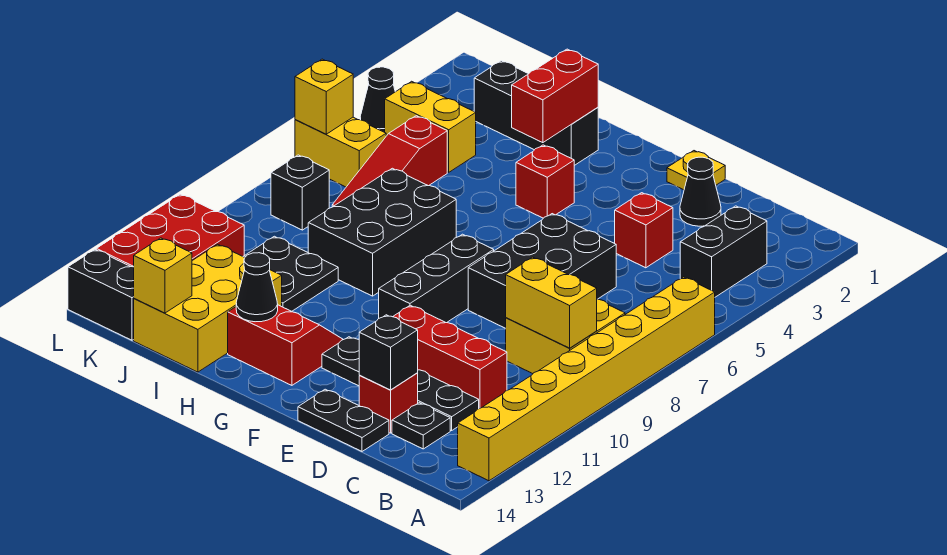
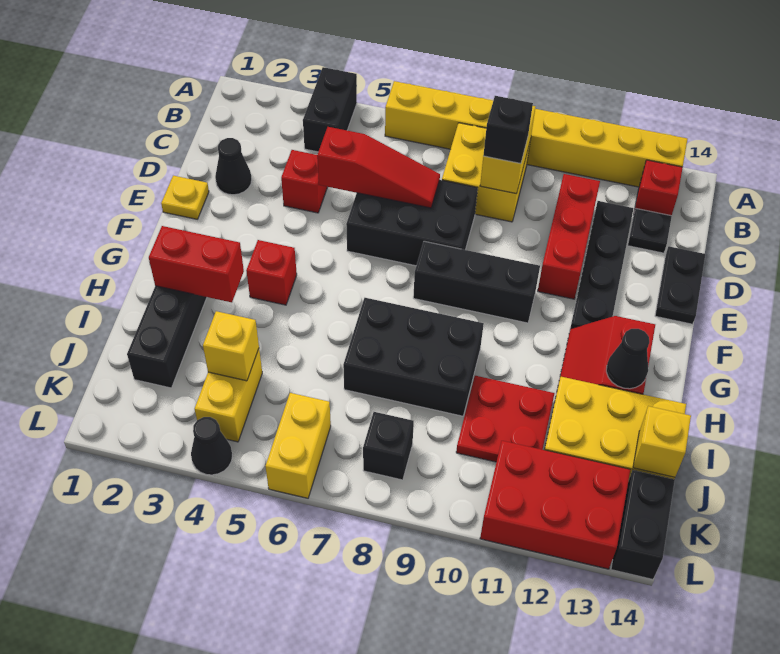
black 1x2 brick [680,206,767,297] -> black 1x2 brick turned to [303,67,357,152]
red 1x1 brick [359,373,418,433] -> red 1x1 brick moved to [634,160,683,216]
black 1x1 brick [359,315,418,390] -> black 1x1 brick moved to [483,96,533,164]
black 2x2 plate [243,236,338,311] -> red 2x2 plate [456,376,555,462]
red 1x3 slope [332,116,447,207] -> red 1x3 slope moved to [317,127,440,208]
yellow 1x1 brick [295,59,353,134] -> yellow 1x1 brick moved to [203,311,259,381]

